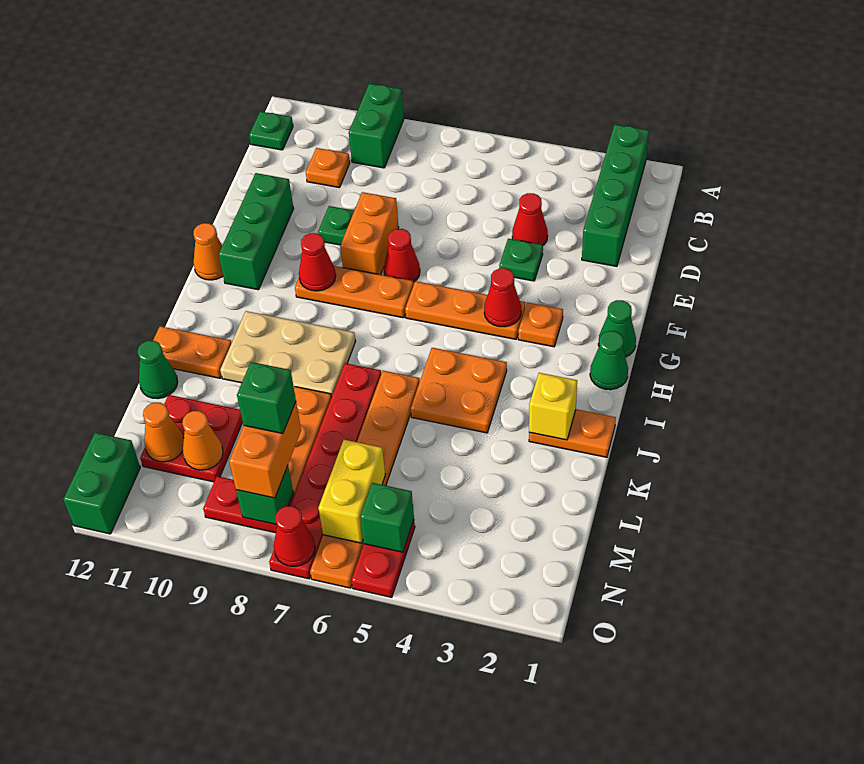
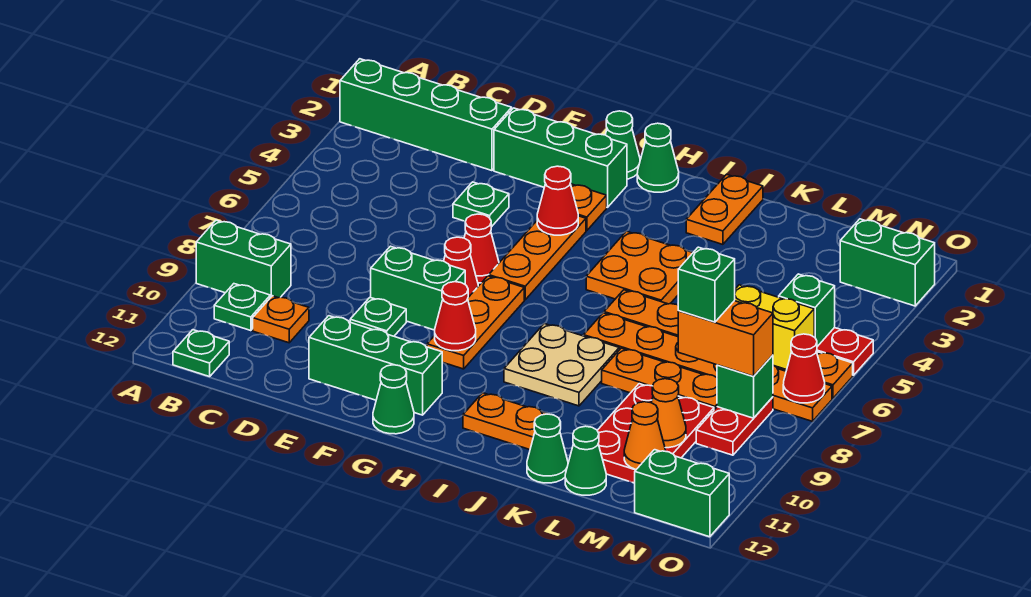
none -> green 1x1 plate [214,284,270,331]
red 1x1 cone [512,193,548,245] -> red 1x1 cone moved to [464,214,499,283]
none -> green 1x3 brick [494,108,627,208]
orange 1x2 brick [340,192,399,275] -> green 1x2 brick [371,246,465,330]
orange 1x1 cone [193,223,223,280] -> green 1x1 cone [373,365,414,434]
tan 2x3 plate [220,311,356,397] -> tan 2x2 plate [504,324,619,406]
yellow 1x1 brick [529,373,577,440] -> none
red 1x6 plate [269,363,381,579] -> orange 1x6 plate [584,313,832,421]
orange 1x2 plate [153,326,232,378] -> orange 1x2 plate turned to [463,393,547,450]
red 2x2 plate [140,395,243,482] -> red 2x3 plate [597,384,714,483]
none -> green 1x1 cone [565,426,606,495]
none -> green 1x2 brick [840,219,935,306]

